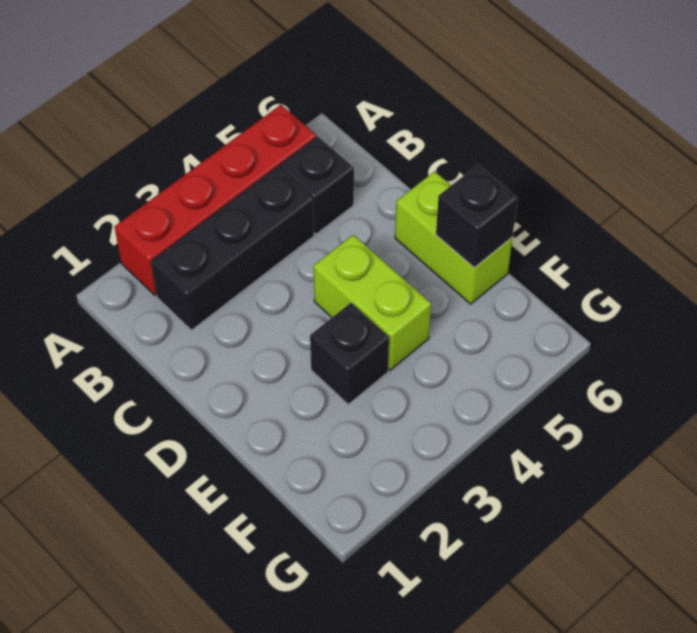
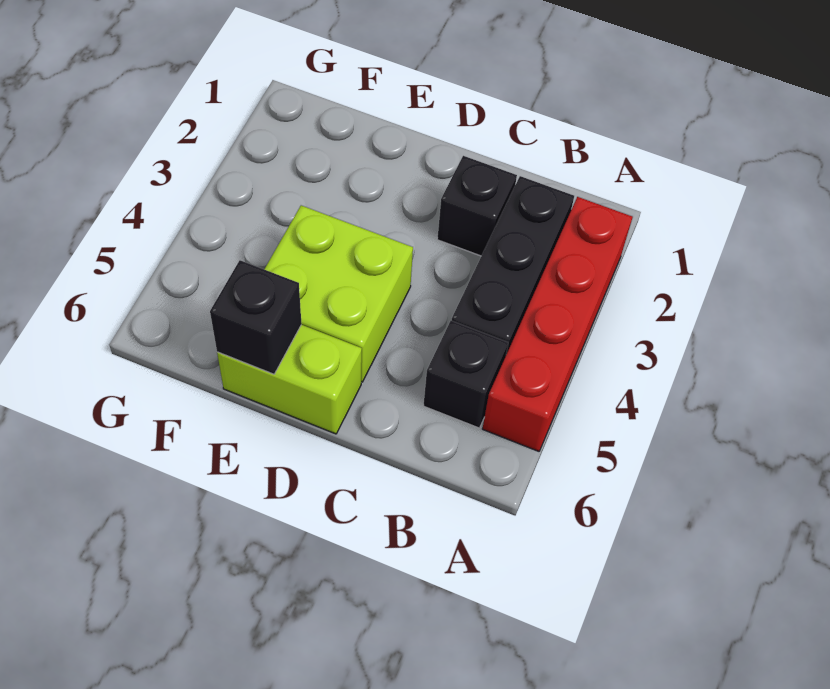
lime 1x2 brick [313,235,431,370] -> lime 2x2 brick [264,205,413,382]
black 1x1 brick [310,303,389,404] -> black 1x1 brick moved to [437,156,517,256]

